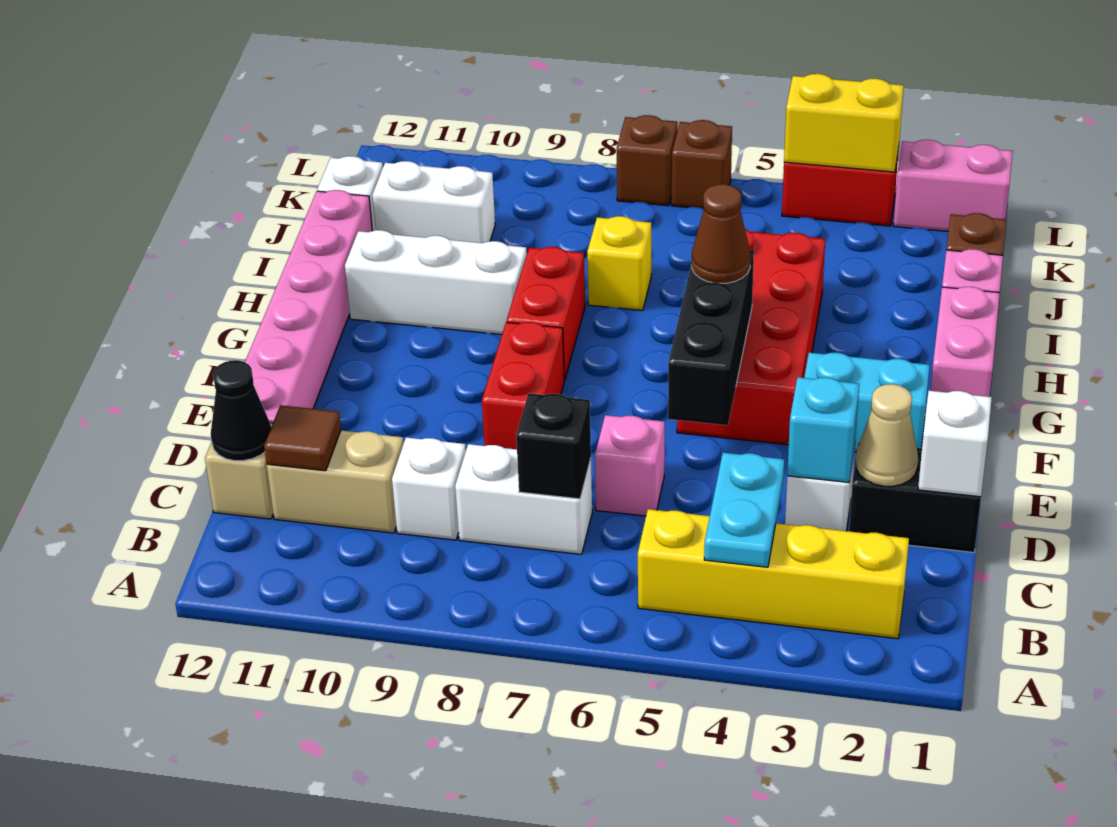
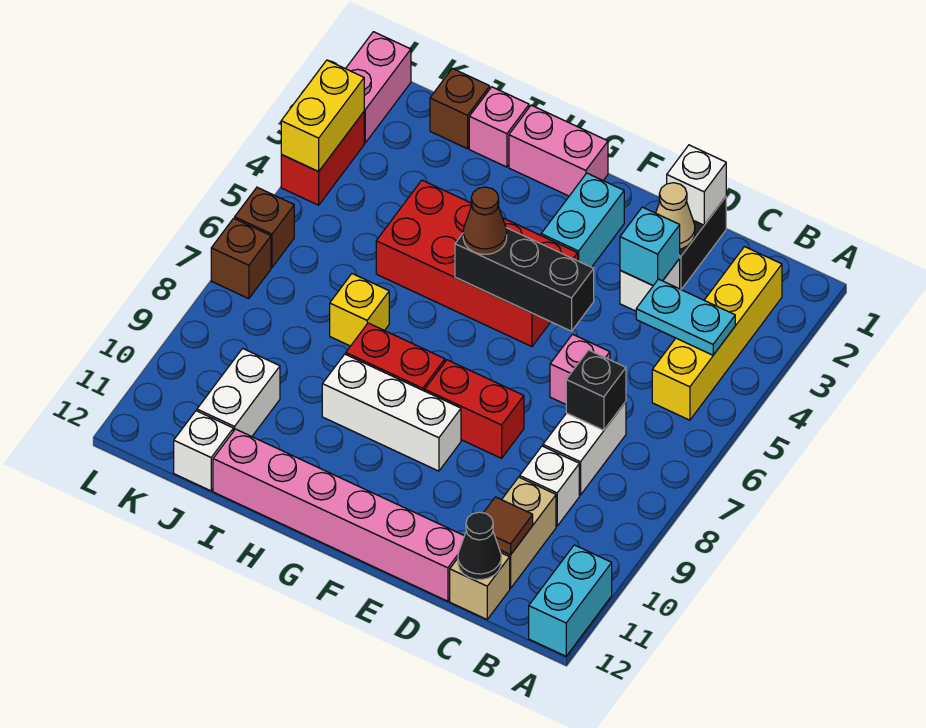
none -> cyan 1x2 brick [529,545,612,656]
white 1x3 brick [345,230,527,334] -> white 1x3 brick turned to [322,354,461,471]

